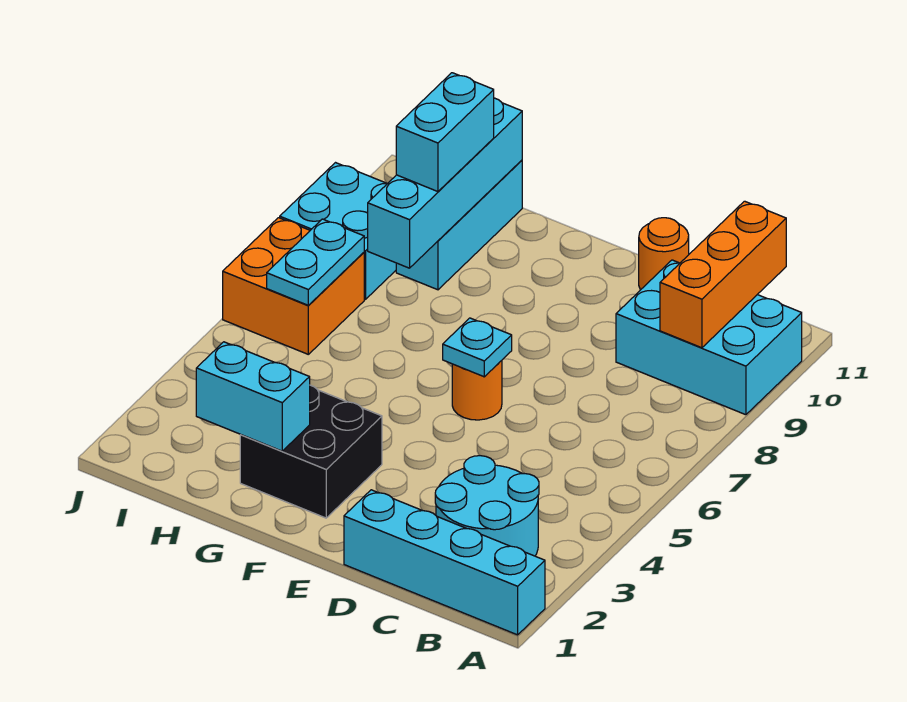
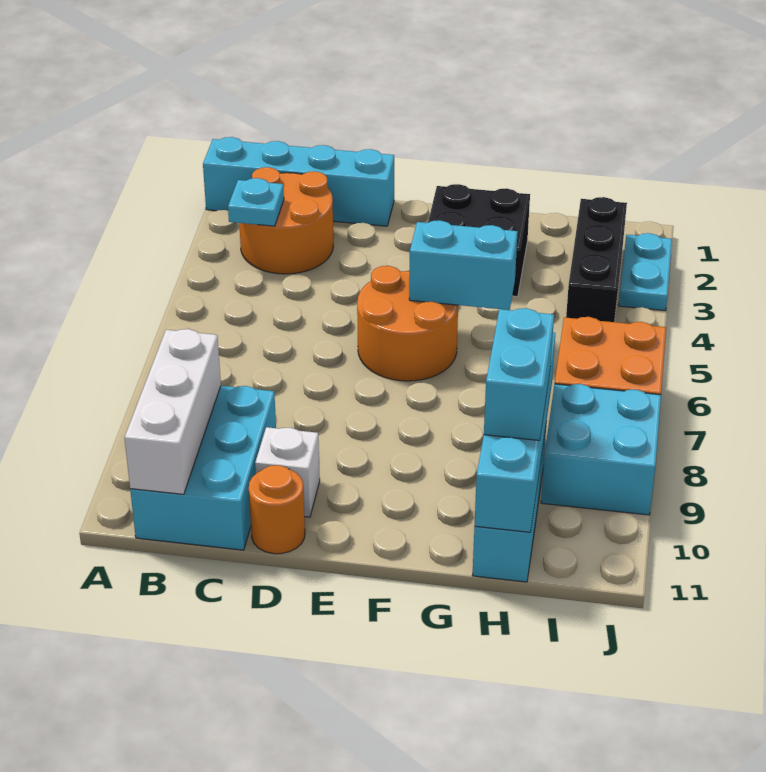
cyan 2x3 brick [616,260,802,415] -> cyan 2x3 brick turned to [130,386,276,550]
cyan 2x2 round brick [435,456,539,556] -> orange 2x2 round brick [239,167,333,274]
orange 1x3 brick [660,201,786,348] -> white 1x3 brick [124,329,221,494]
none -> white 1x1 brick [255,427,320,517]
orange 1x1 round brick [452,361,502,420] -> orange 2x2 round brick [357,266,458,381]
cyan 1x1 plate [443,318,512,377] -> cyan 1x1 plate moved to [228,178,284,226]
cyan 1x2 brick [196,342,310,451] -> cyan 1x2 brick moved to [409,220,518,310]
none -> black 1x3 brick [566,197,627,322]
cyan 1x2 plate [267,219,364,305] -> cyan 1x2 plate moved to [619,233,672,311]

